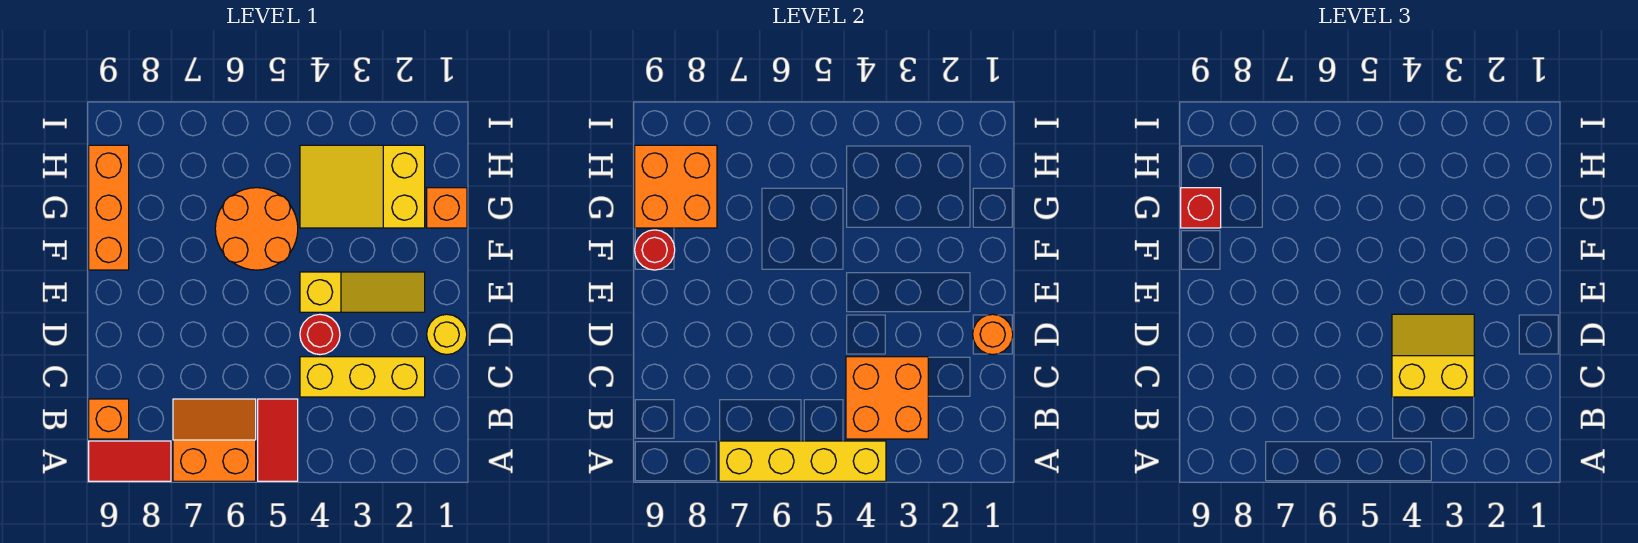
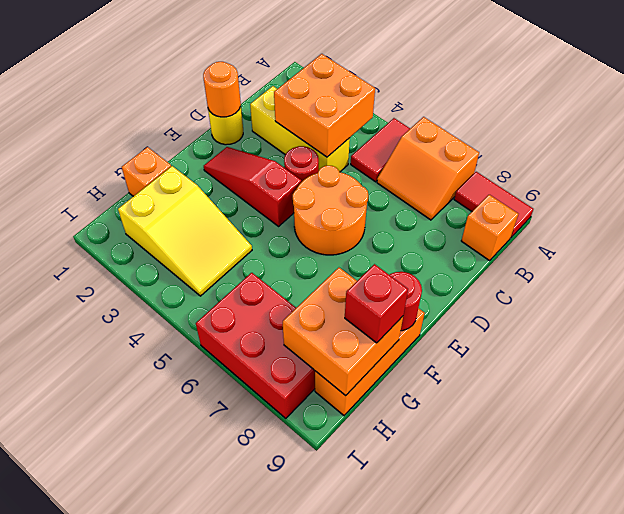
yellow 1x4 brick [719,441,886,481] -> none
yellow 2x2 slope [1392,314,1474,397] -> none
yellow 1x3 slope [300,272,425,312] -> red 1x3 slope [204,147,301,226]
orange 2x2 round brick [215,188,298,270] -> orange 2x2 round brick moved to [293,166,368,255]
none -> red 2x3 brick [196,273,315,418]

